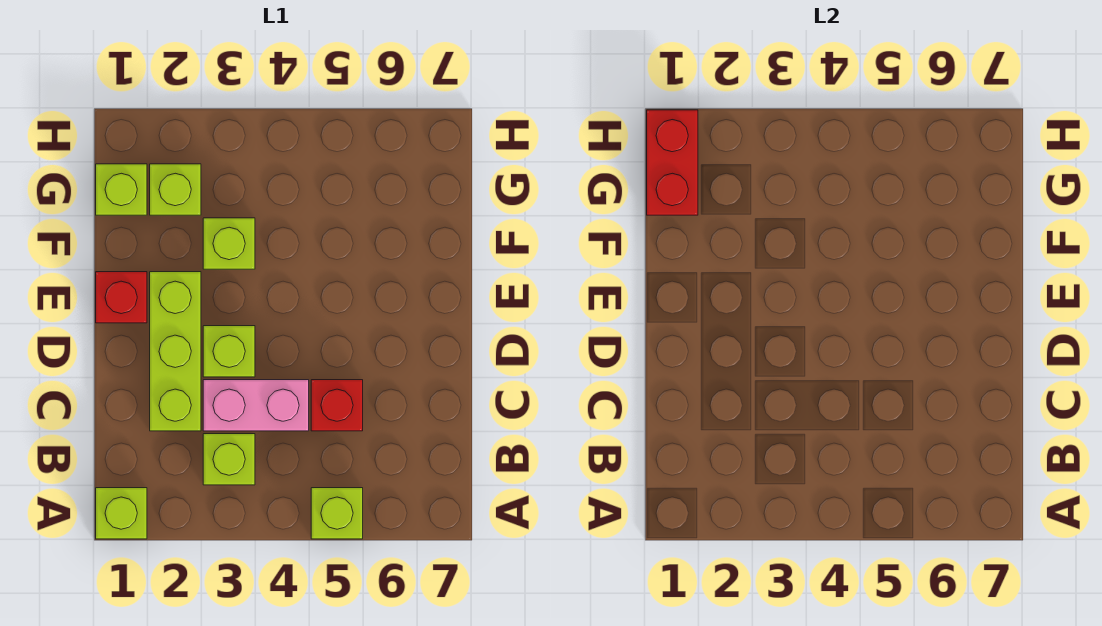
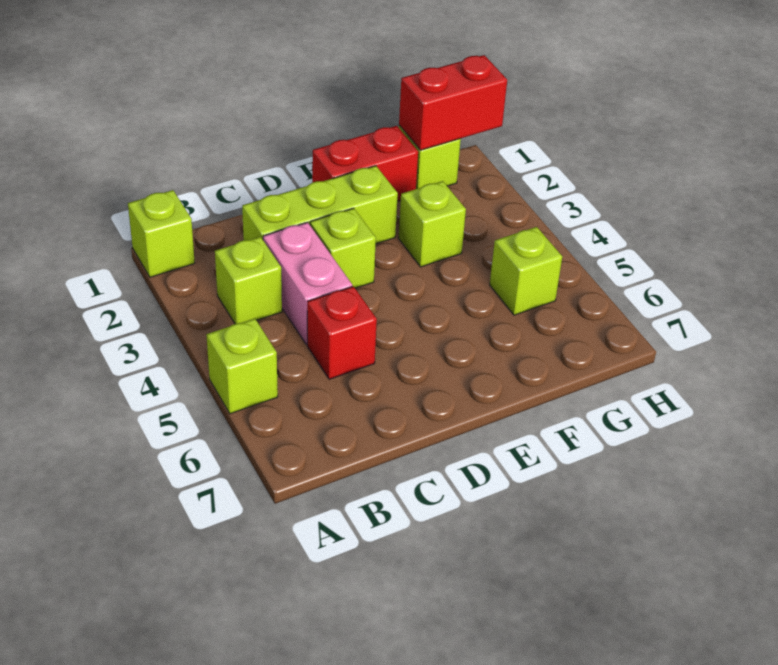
red 1x1 brick [96,272,147,323] -> red 1x2 brick [312,126,418,201]
lime 1x1 brick [150,164,201,215] -> lime 1x1 brick moved to [490,227,562,315]

